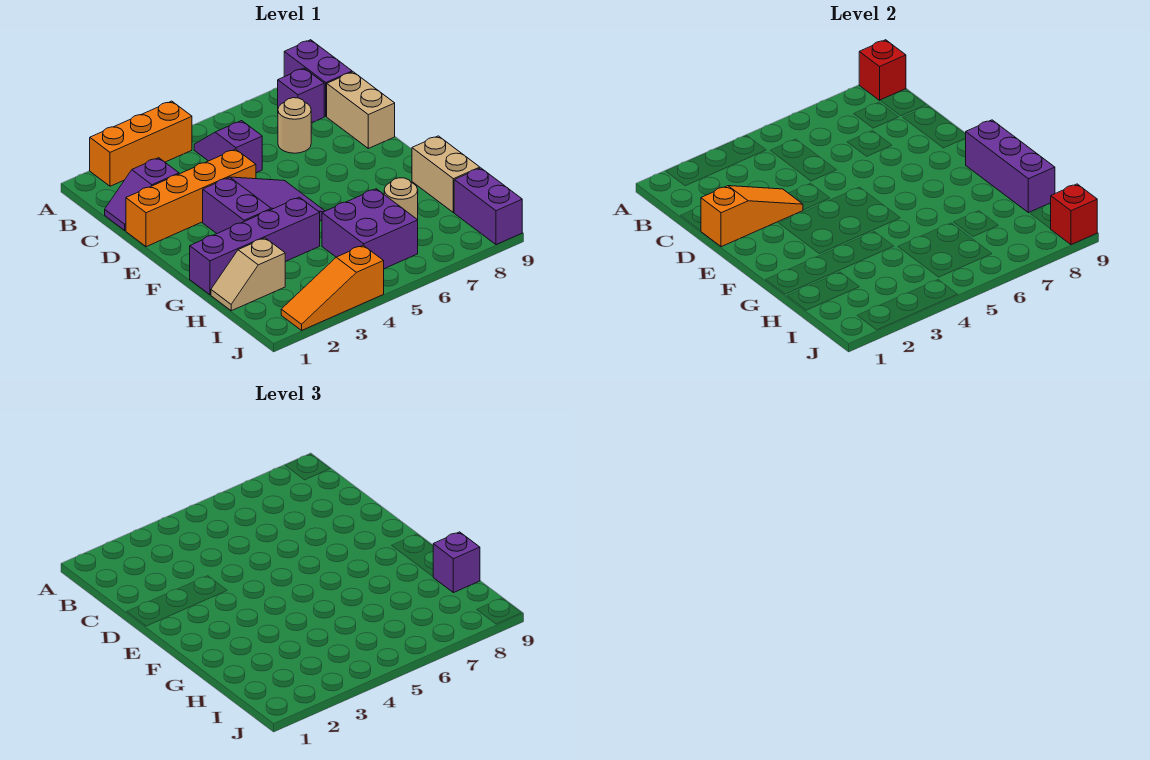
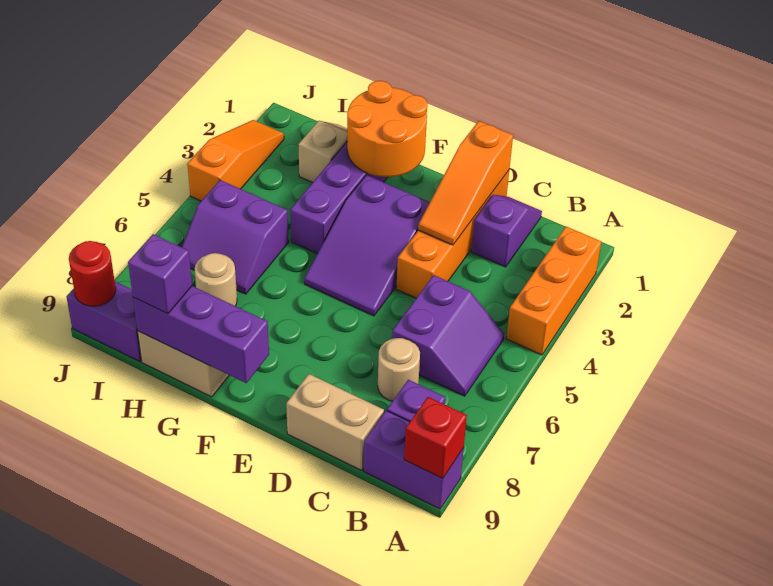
purple 1x2 slope [194,121,262,173] -> purple 2x2 slope [392,275,504,396]
none -> orange 2x2 round brick [347,81,427,177]
purple 2x2 brick [322,189,418,269] -> purple 2x2 slope [182,180,289,294]
red 1x1 brick [1051,184,1097,245] -> red 1x1 round brick [69,241,116,306]

